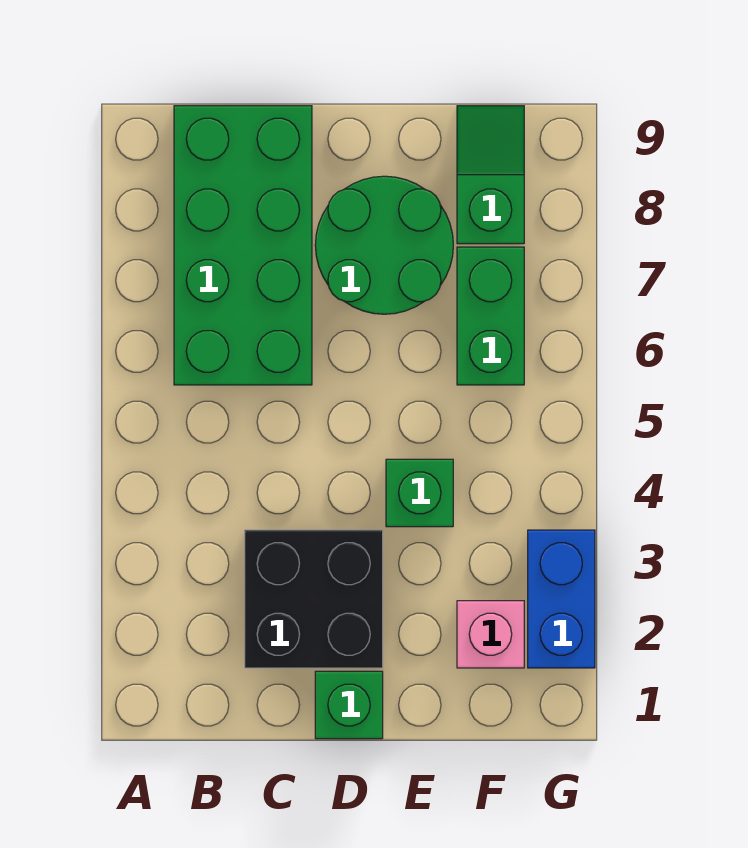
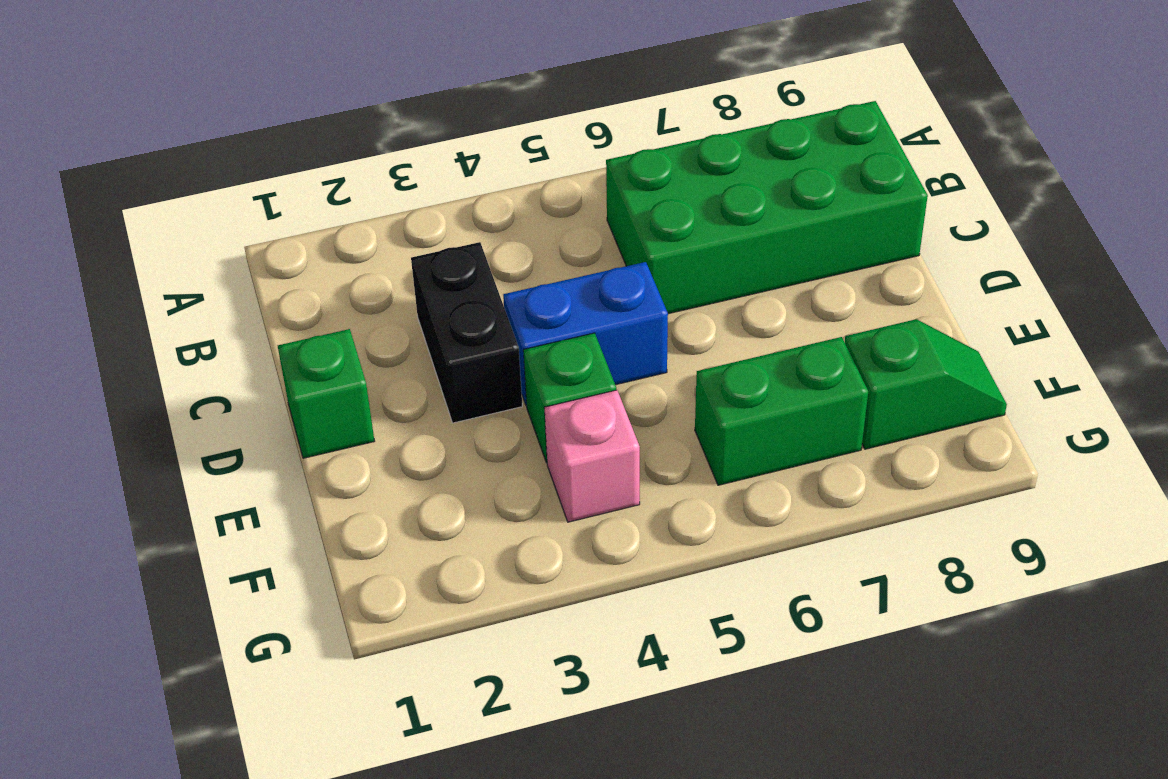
black 2x2 brick [245,530,383,668] -> black 1x2 brick [411,242,522,423]
green 2x2 round brick [315,176,453,314] -> none
pink 1x1 brick [457,601,524,668] -> pink 1x1 brick moved to [544,390,640,522]
blue 1x2 brick [528,530,595,668] -> blue 1x2 brick moved to [503,262,668,406]

